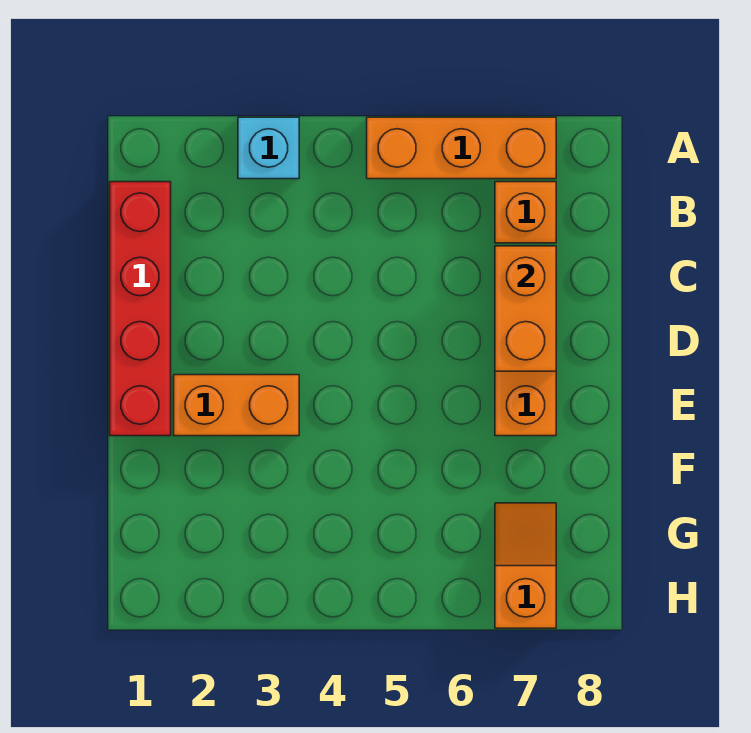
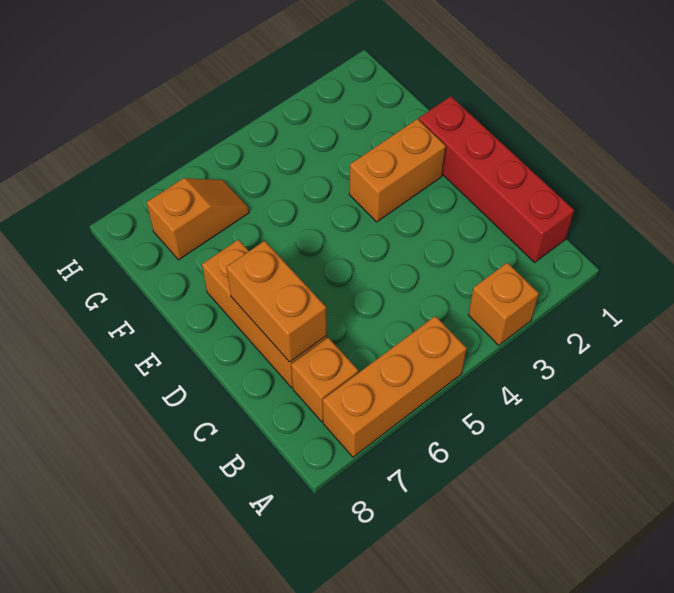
cyan 1x1 brick [238,117,299,179] -> orange 1x1 brick [468,263,539,345]
orange 1x2 slope [495,503,556,628] -> orange 1x2 slope turned to [147,178,249,260]

